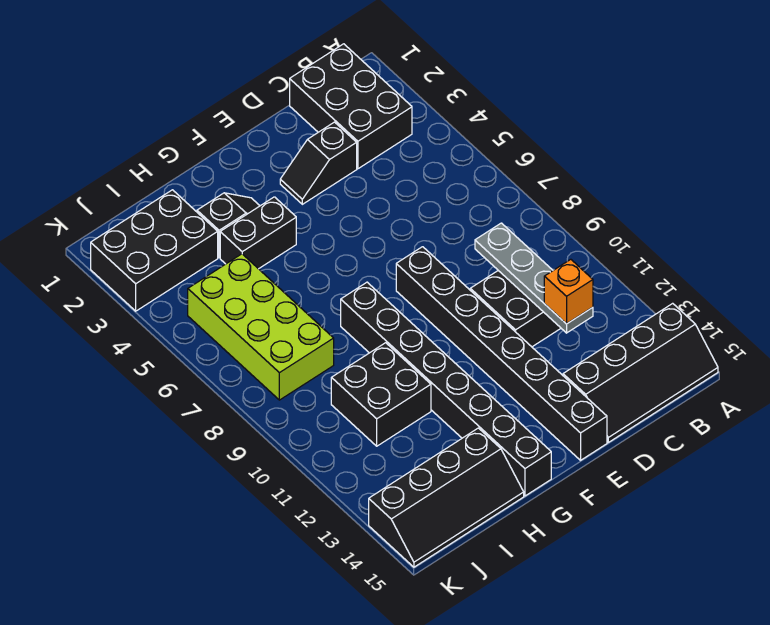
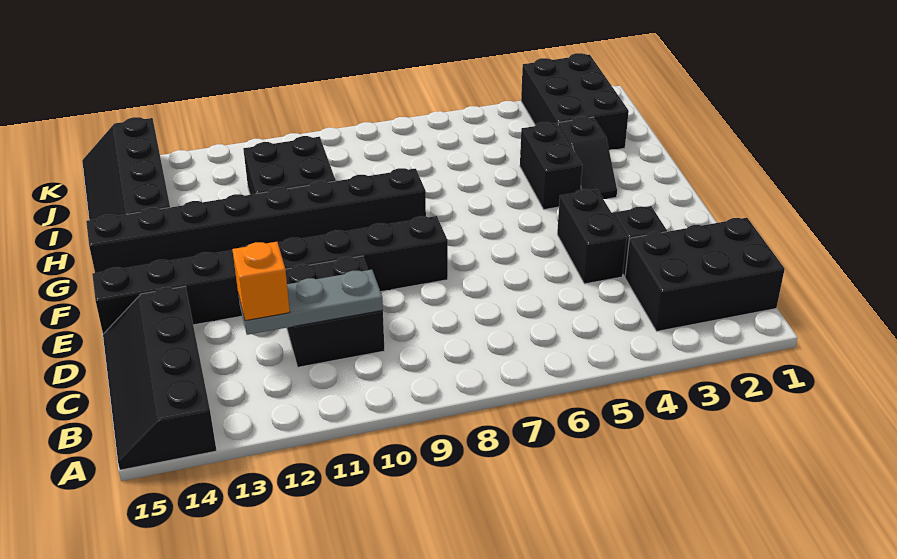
grey 1x4 plate [475,223,593,333] -> grey 1x3 plate [238,270,383,335]
none -> black 1x2 brick [557,189,627,284]
lime 2x4 brick [188,254,334,400] -> none

